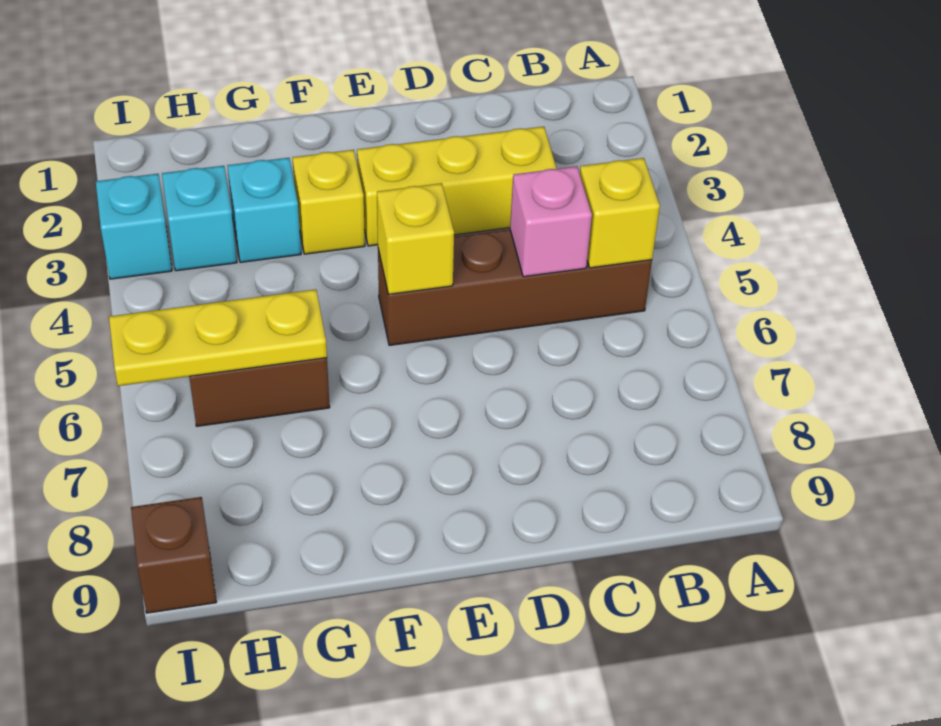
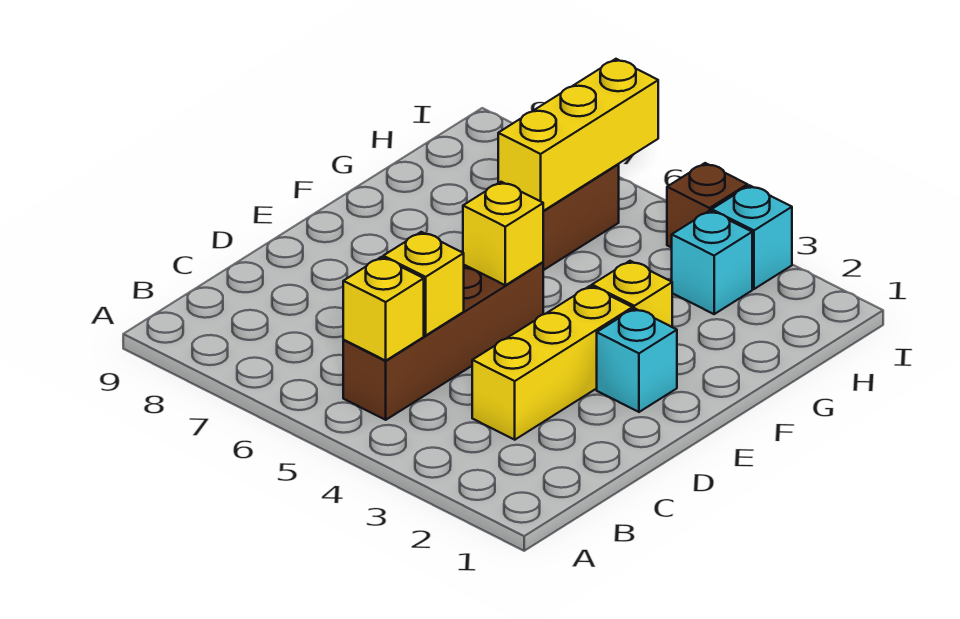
pink 1x1 brick [510,166,592,277] -> yellow 1x1 brick [383,232,464,335]
cyan 1x1 brick [227,158,301,262] -> cyan 1x1 brick moved to [597,308,677,412]
yellow 1x3 plate [109,289,327,386] -> yellow 1x3 brick [498,59,658,211]
brown 1x1 brick [131,497,216,613] -> brown 1x1 brick moved to [667,163,748,248]

